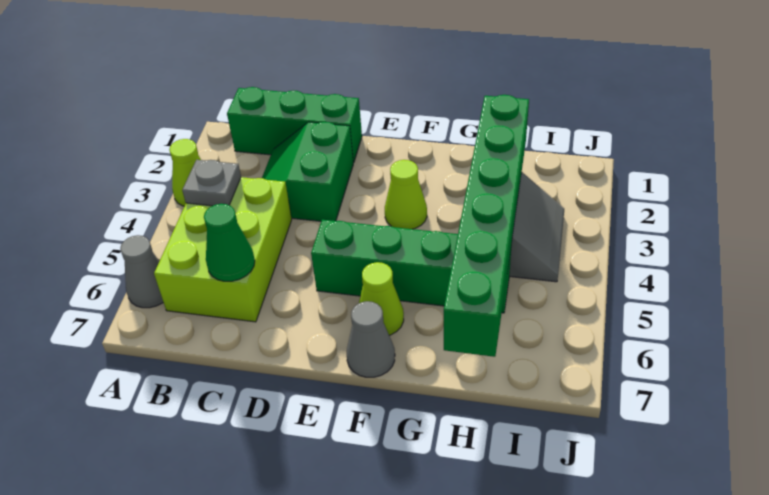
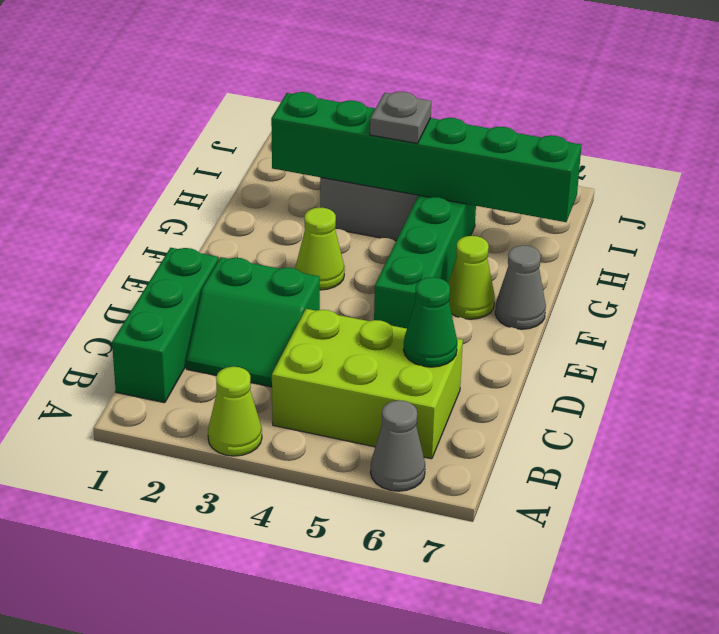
grey 1x1 plate [182,160,241,206] -> grey 1x1 plate moved to [370,92,431,143]

